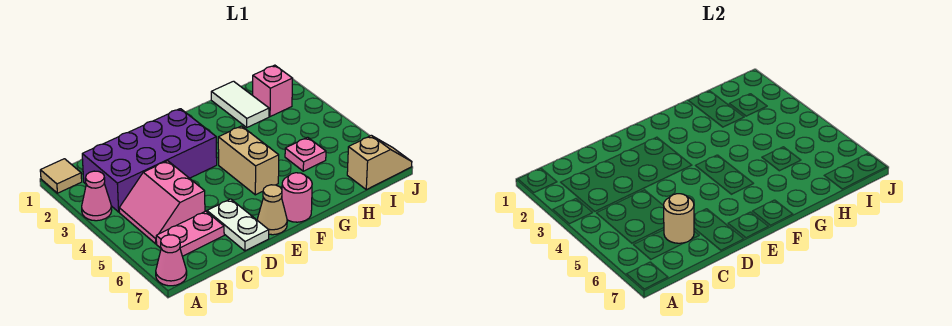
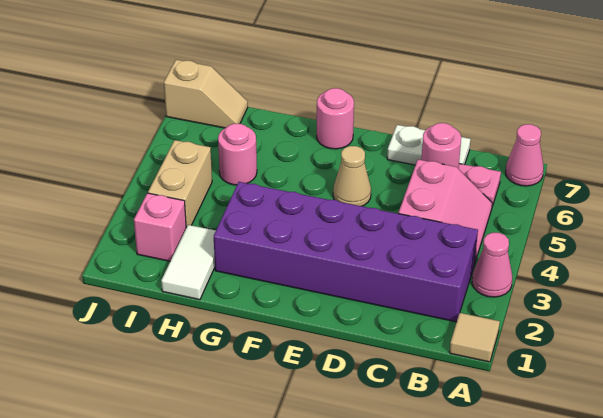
purple 2x4 brick [82,109,217,212] -> purple 2x6 brick [214,182,478,322]
tan 1x1 round brick [664,194,694,243] -> pink 1x1 round brick [421,123,461,169]
white 1x2 plate [207,199,269,251] -> white 1x2 plate turned to [387,125,471,165]
tan 1x1 cone [257,185,287,235] -> tan 1x1 cone moved to [333,146,371,206]
tan 1x2 brick [218,126,279,195] -> tan 1x2 brick moved to [148,140,212,227]
pink 1x1 plate [285,137,326,171] -> pink 1x1 round brick [218,123,257,185]
tan 1x2 slope [347,135,412,190] -> tan 1x2 slope turned to [164,60,248,128]

